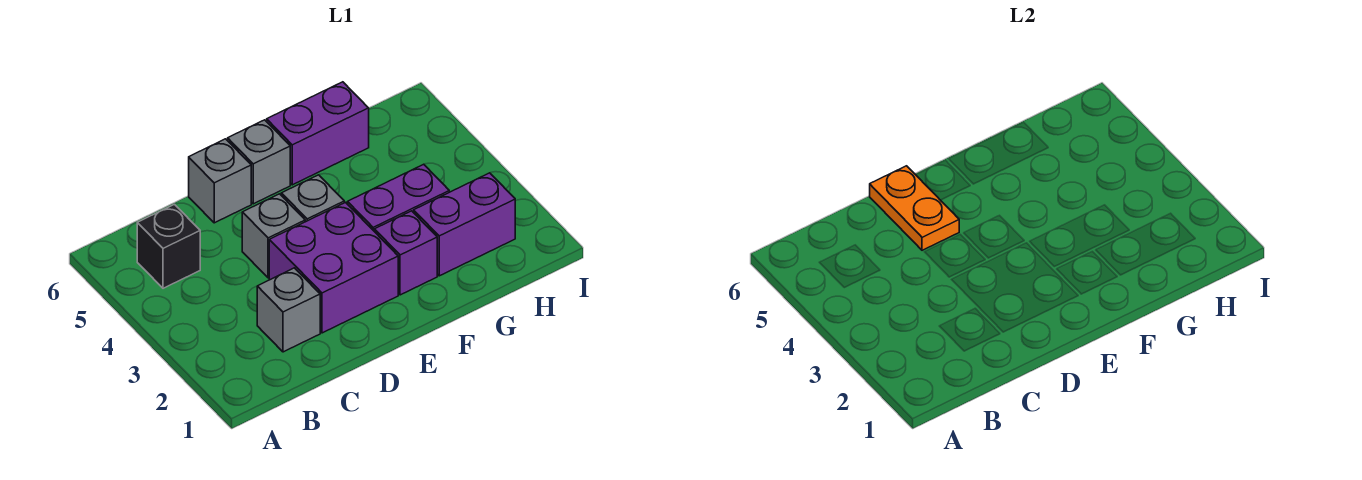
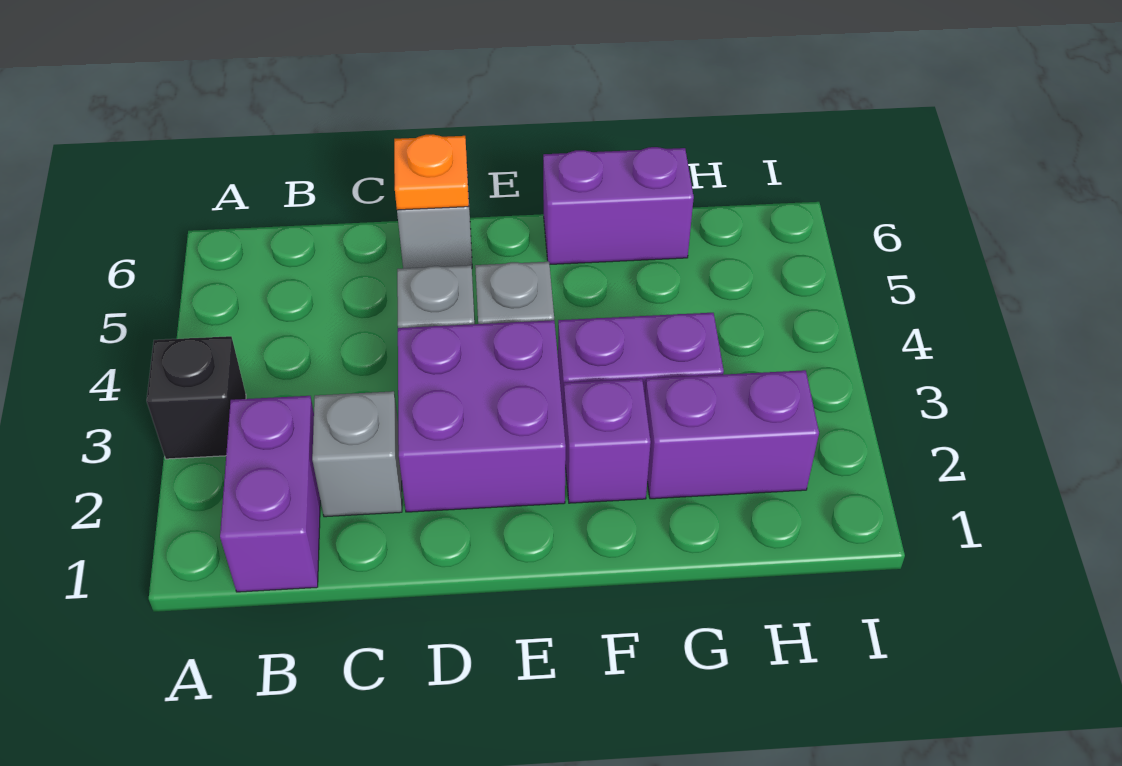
none -> purple 1x2 brick [220,396,320,592]
black 1x1 brick [137,204,200,288] -> black 1x1 brick moved to [147,336,246,459]
orange 1x2 plate [870,166,959,250] -> orange 1x1 plate [394,135,469,210]
grey 1x1 brick [228,120,290,204] -> none

